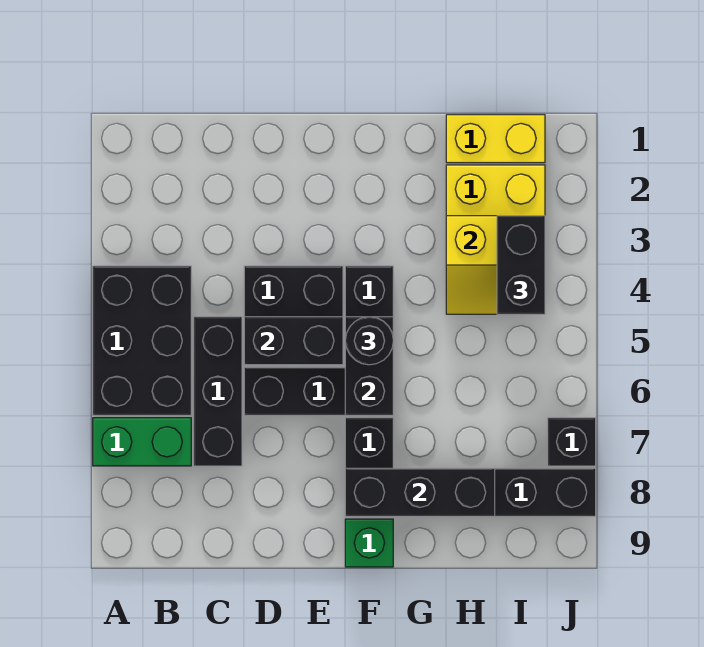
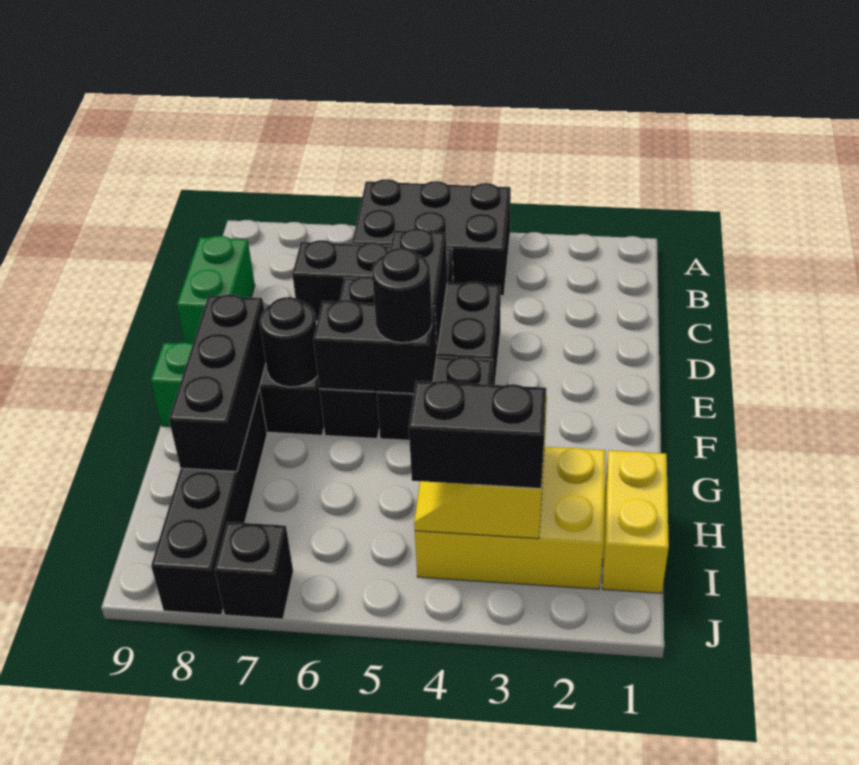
green 1x2 brick [93,418,191,466] -> green 1x2 brick moved to [177,236,255,344]
none -> black 1x1 round brick [260,297,318,387]

